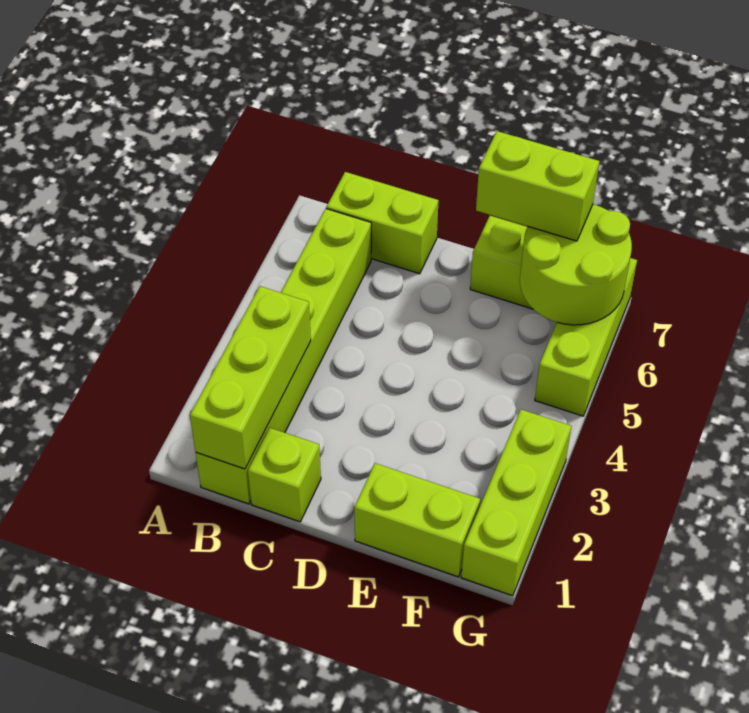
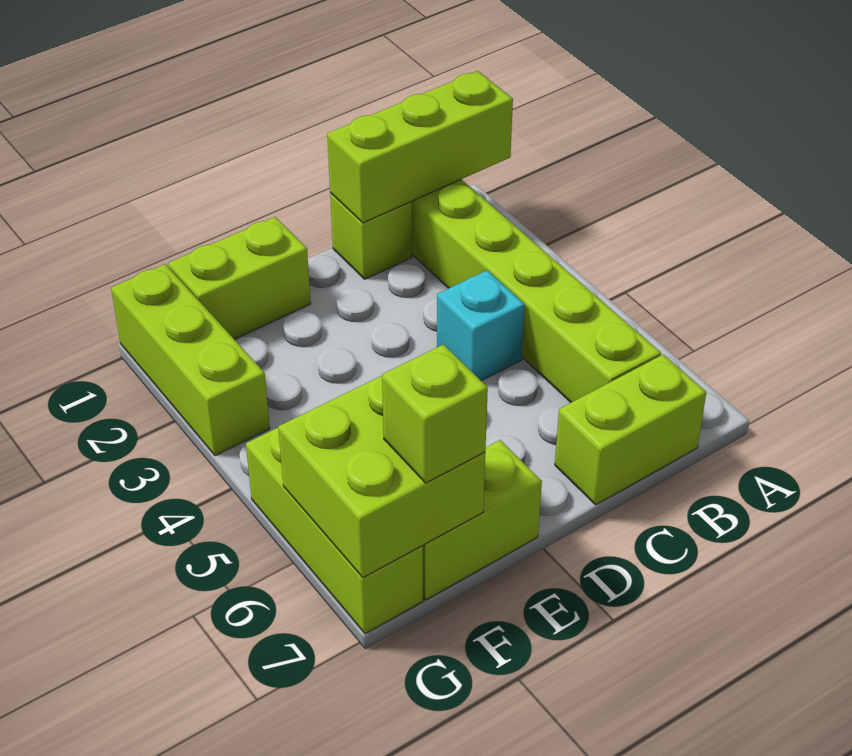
lime 1x3 brick [190,286,311,469] -> lime 1x3 brick turned to [327,71,513,223]
none -> cyan 1x1 brick [437,270,525,381]
lime 1x2 brick [476,131,599,241] -> lime 1x1 brick [382,344,488,483]
lime 2x2 round brick [520,204,632,325] -> lime 2x2 brick [278,376,485,578]

